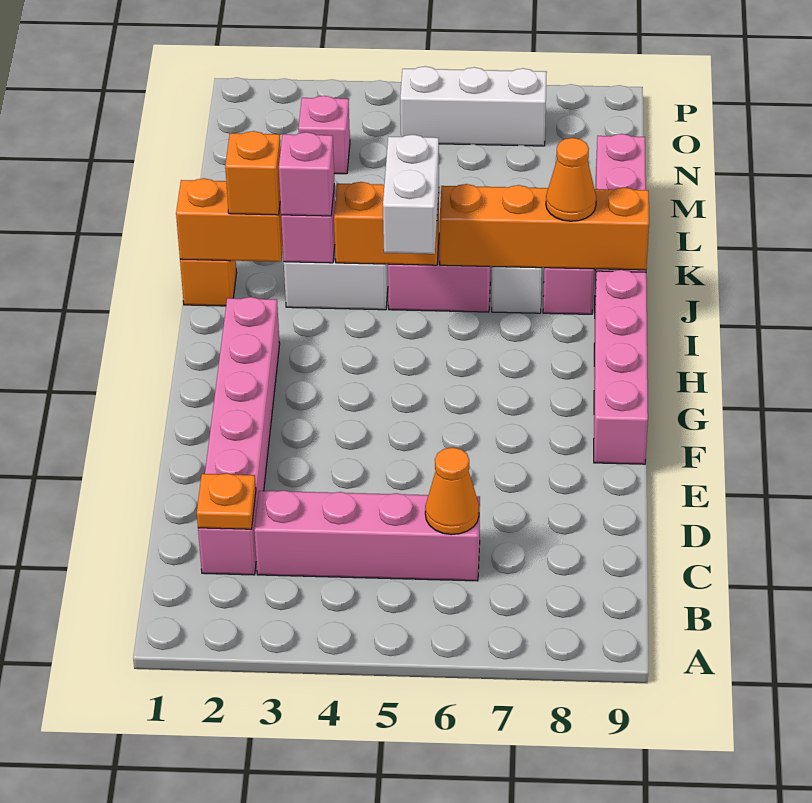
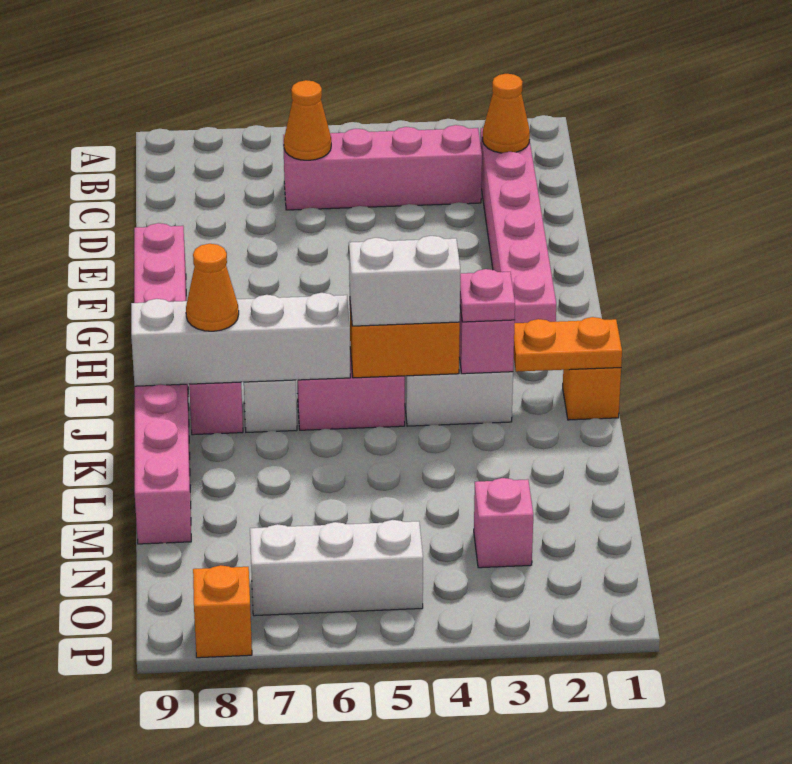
orange 1x1 plate [197,473,256,529] -> orange 1x1 cone [483,74,530,153]
white 1x2 brick [383,135,439,254] -> white 1x2 brick turned to [349,236,460,326]
orange 1x2 brick [176,178,283,262] -> orange 1x2 plate [514,317,622,372]
orange 1x1 brick [225,131,281,215] -> orange 1x1 brick moved to [193,565,252,658]
pink 1x1 brick [279,132,334,216] -> pink 1x1 plate [460,269,515,322]
orange 1x4 brick [439,184,649,270] -> white 1x4 brick [131,293,350,386]

